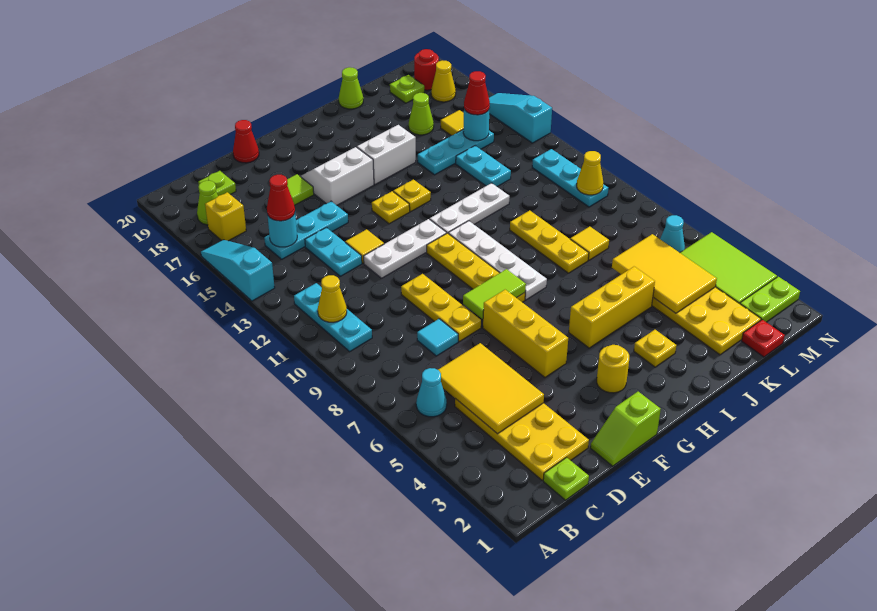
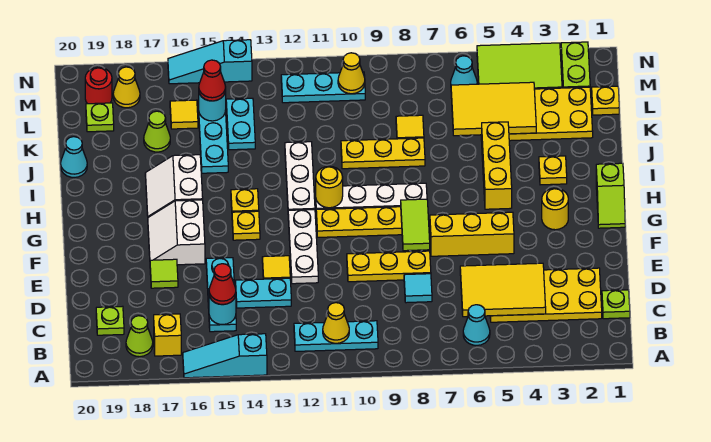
lime 1x2 slope [590,392,661,466] -> lime 1x2 slope moved to [596,163,625,228]
red 1x1 cone [233,120,259,163] -> none
none -> yellow 1x1 round brick [316,166,343,208]
lime 1x1 cone [339,67,363,109] -> cyan 1x1 cone [61,137,87,177]
cyan 1x2 plate [456,146,511,187] -> cyan 1x2 plate turned to [226,98,255,150]
red 1x1 plate [742,320,785,357] -> yellow 1x1 plate [592,86,619,115]

